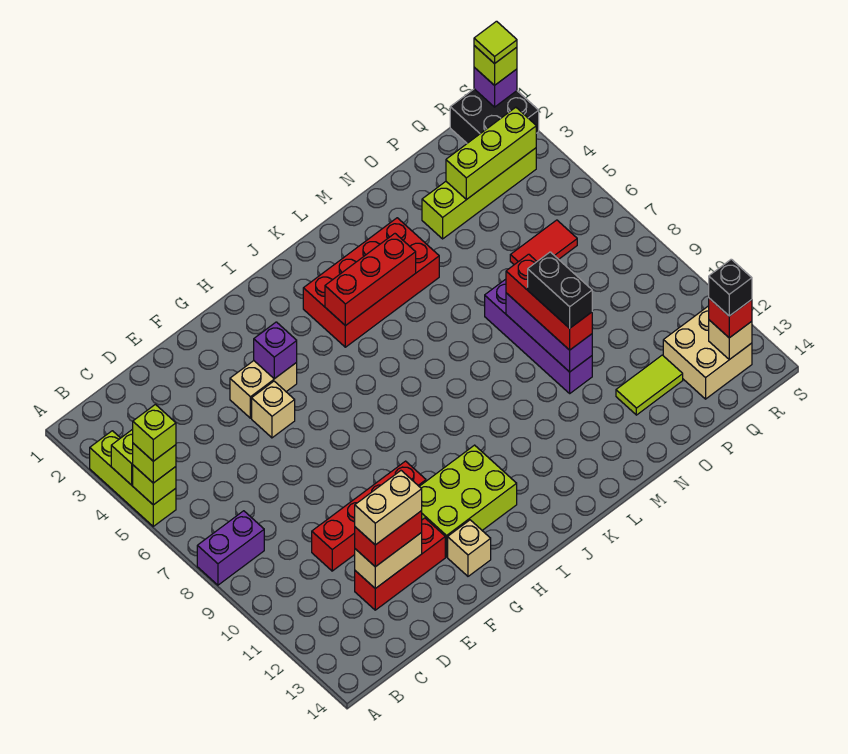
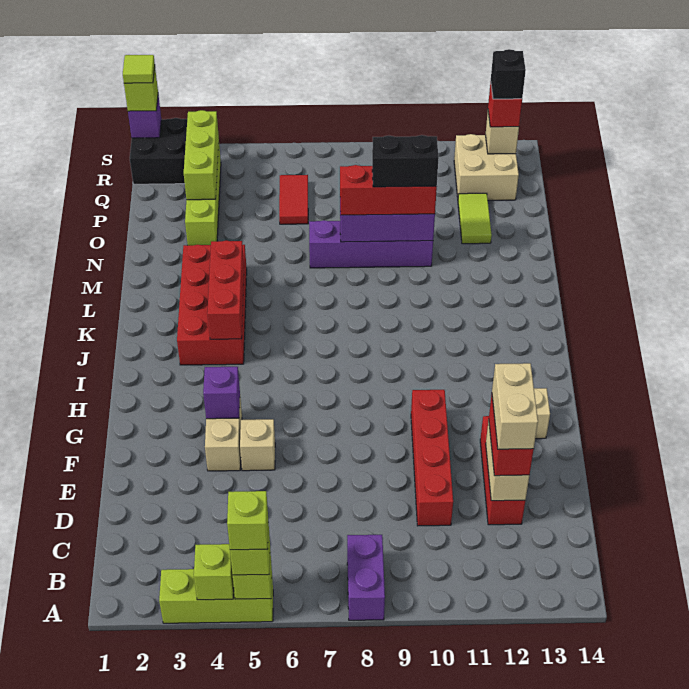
lime 2x3 brick [419,445,517,557] -> none

